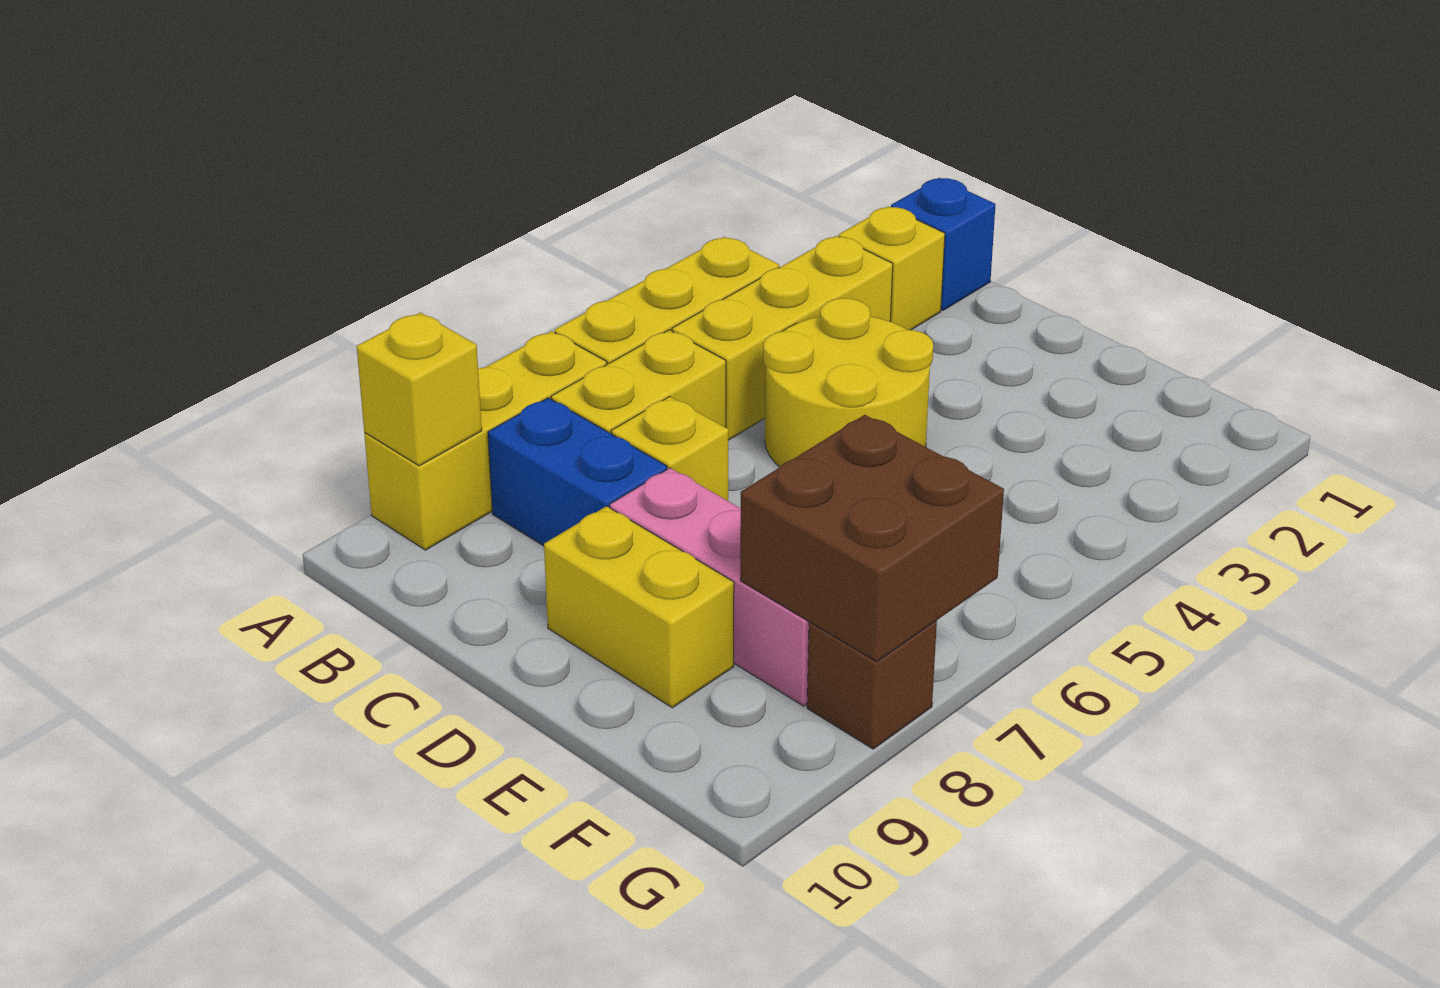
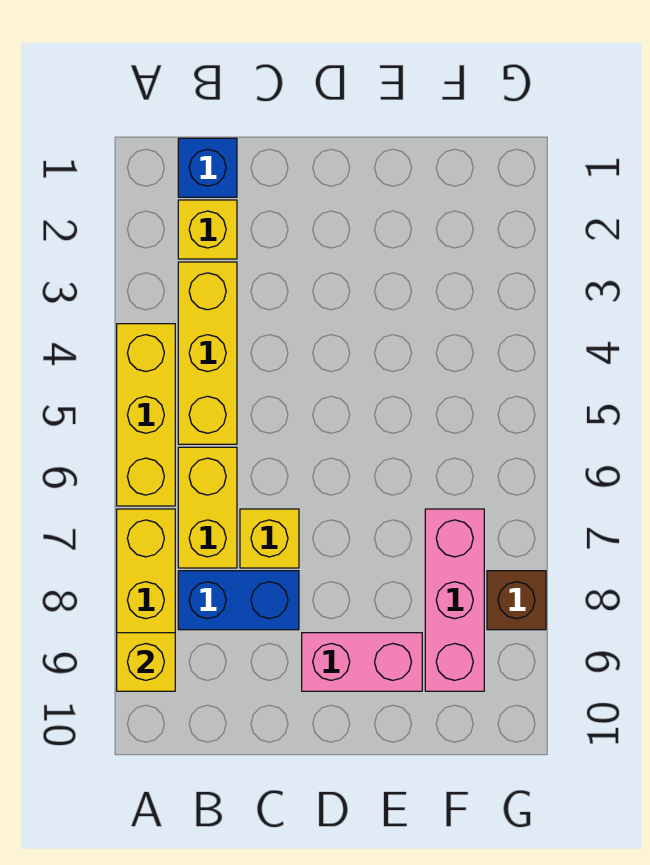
yellow 2x2 round brick [763,298,933,467] -> none
pink 1x3 brick [610,468,809,706] -> pink 1x3 brick turned to [425,509,484,691]
yellow 1x2 brick [544,506,734,708] -> pink 1x2 brick [302,633,422,691]
brown 2x2 brick [740,415,1004,662] -> none

